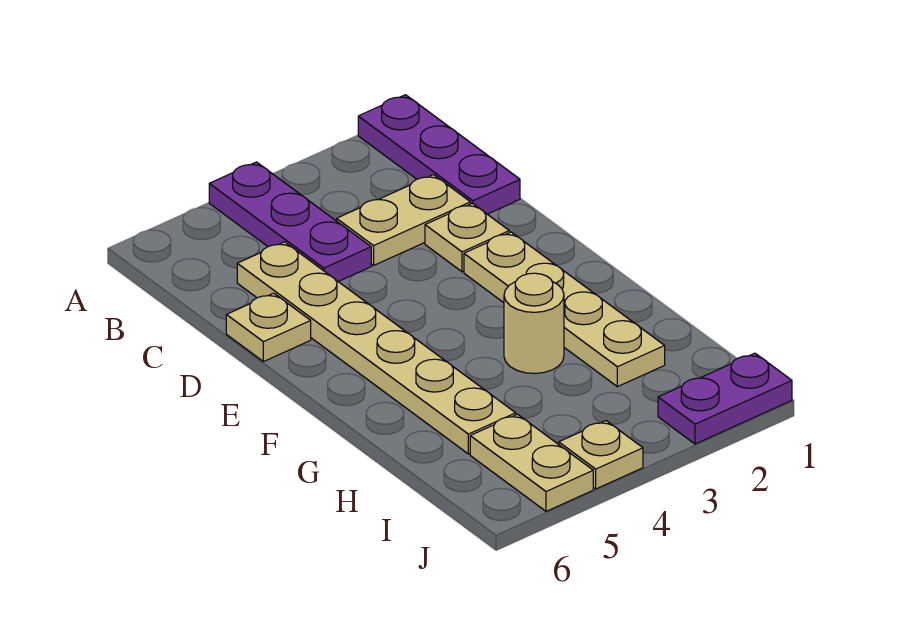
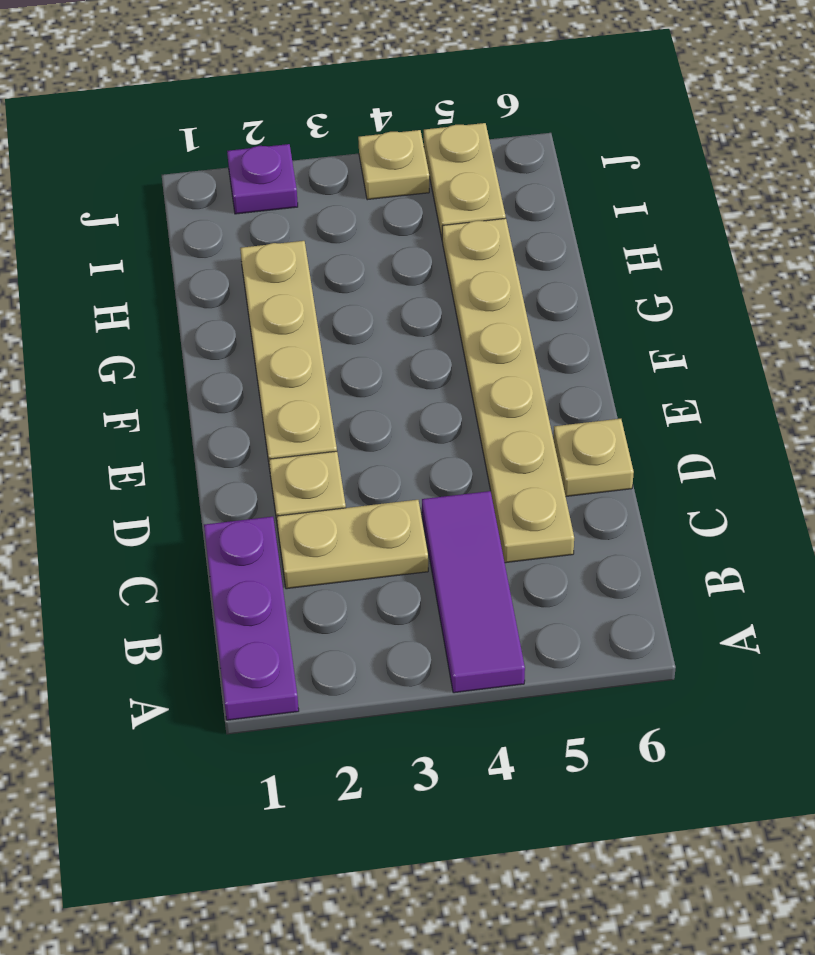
purple 1x3 plate [209,162,371,282] -> purple 1x3 tile [422,491,525,693]
tan 1x1 round brick [504,273,564,373] -> none
purple 1x2 plate [658,353,792,444] -> purple 1x1 plate [227,144,298,214]

